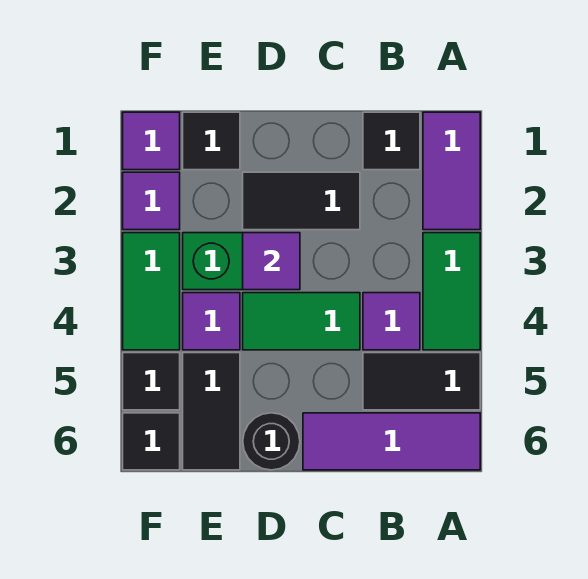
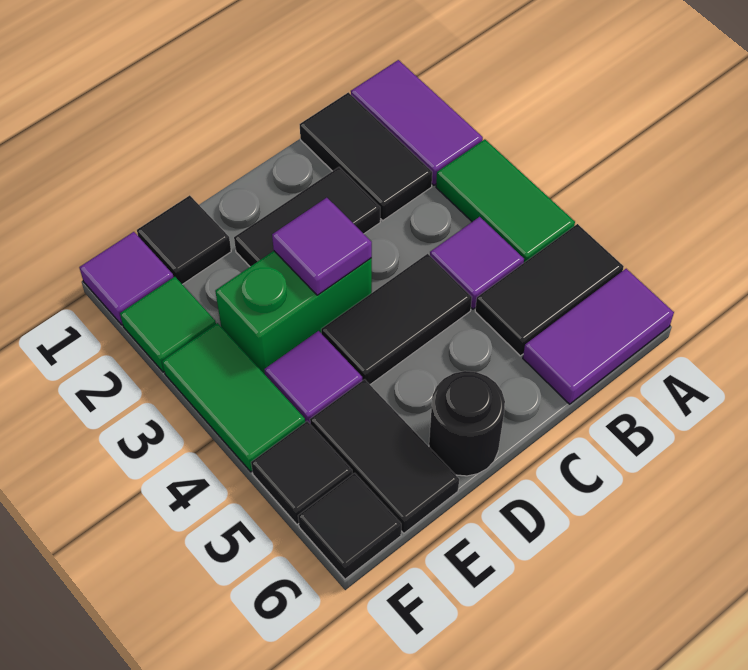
purple 1x3 tile [303,413,480,470] -> purple 1x2 tile [523,269,674,404]
black 1x1 tile [363,112,420,170] -> black 1x2 tile [300,92,432,221]
green 1x2 tile [243,293,360,350] -> black 1x2 tile [321,254,472,384]
purple 1x1 tile [123,172,180,230] -> green 1x1 tile [120,277,216,372]

